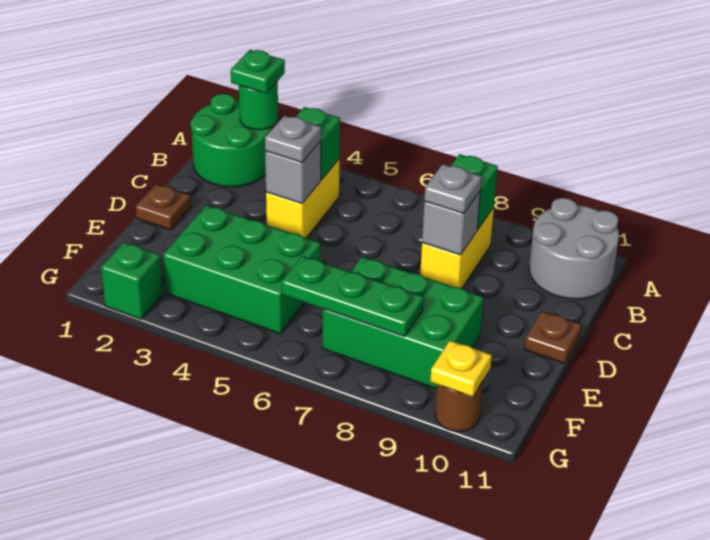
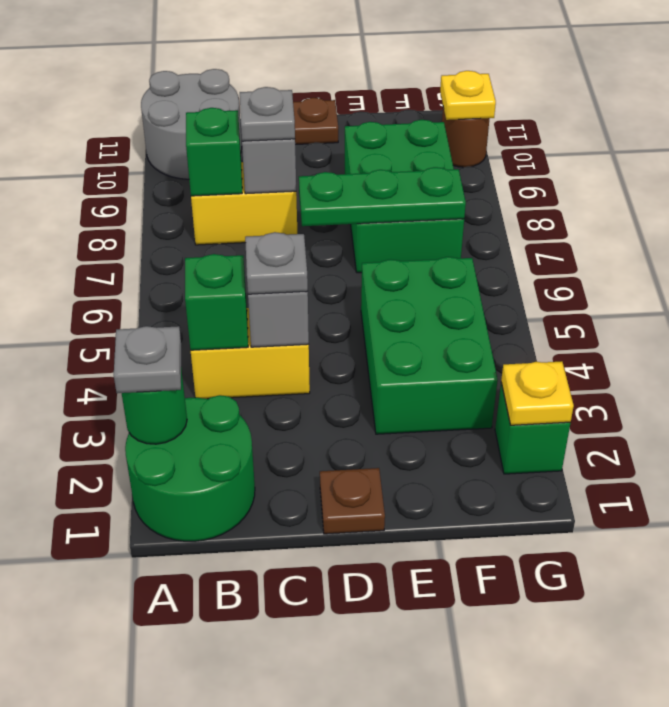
green 1x1 plate [231,50,285,93] -> grey 1x1 plate [114,326,181,393]
green 1x3 plate [282,256,424,337] -> green 1x3 plate turned to [299,167,466,226]
none -> yellow 1x1 plate [501,361,574,425]

